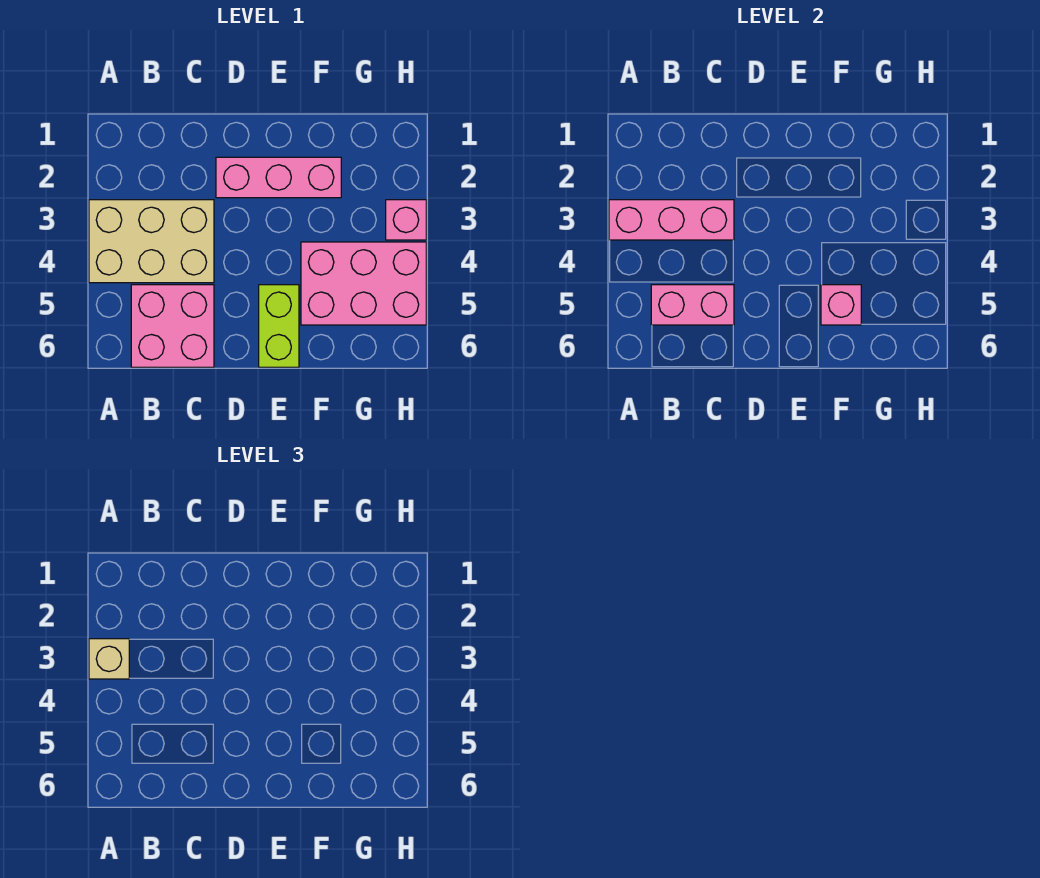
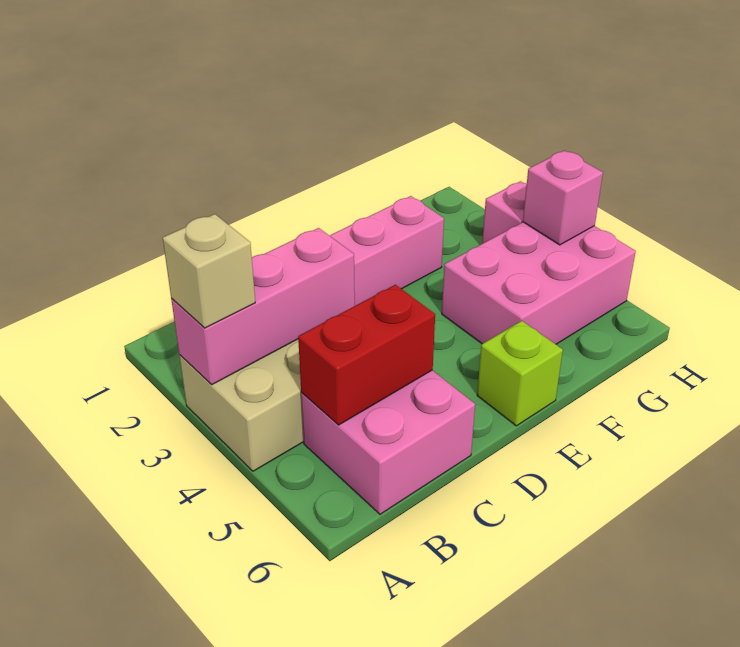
pink 1x2 brick [651,285,734,325] -> red 1x2 brick [298,285,435,425]
lime 1x2 brick [259,285,299,367] -> lime 1x1 brick [477,321,563,426]
pink 1x1 brick [821,285,861,325] -> pink 1x1 brick moved to [523,151,603,245]

